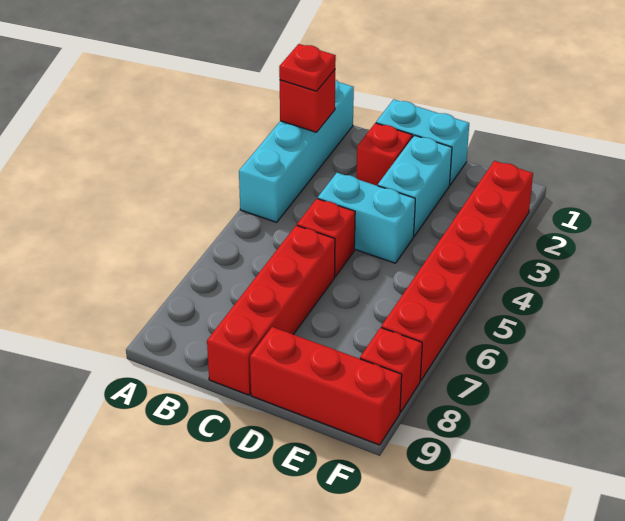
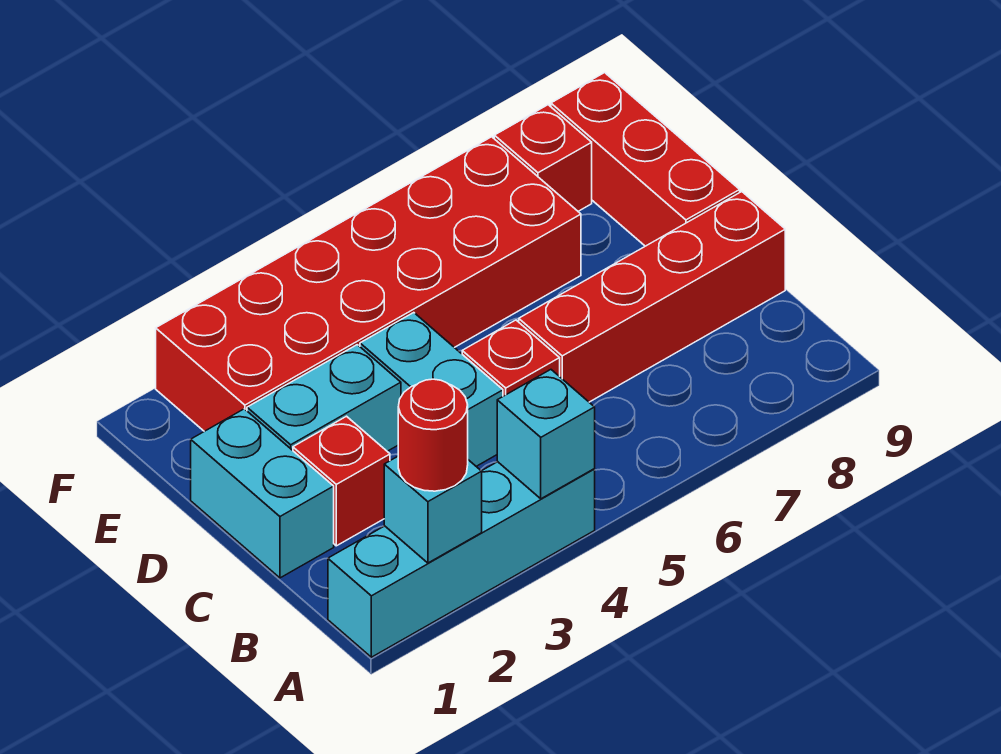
red 1x1 brick [280,70,335,132] -> cyan 1x1 brick [384,457,482,563]
red 1x1 plate [279,44,336,91] -> red 1x1 round brick [398,379,468,491]
none -> cyan 1x1 brick [497,370,595,499]
red 1x6 brick [381,161,533,381] -> red 2x6 brick [156,137,581,431]

